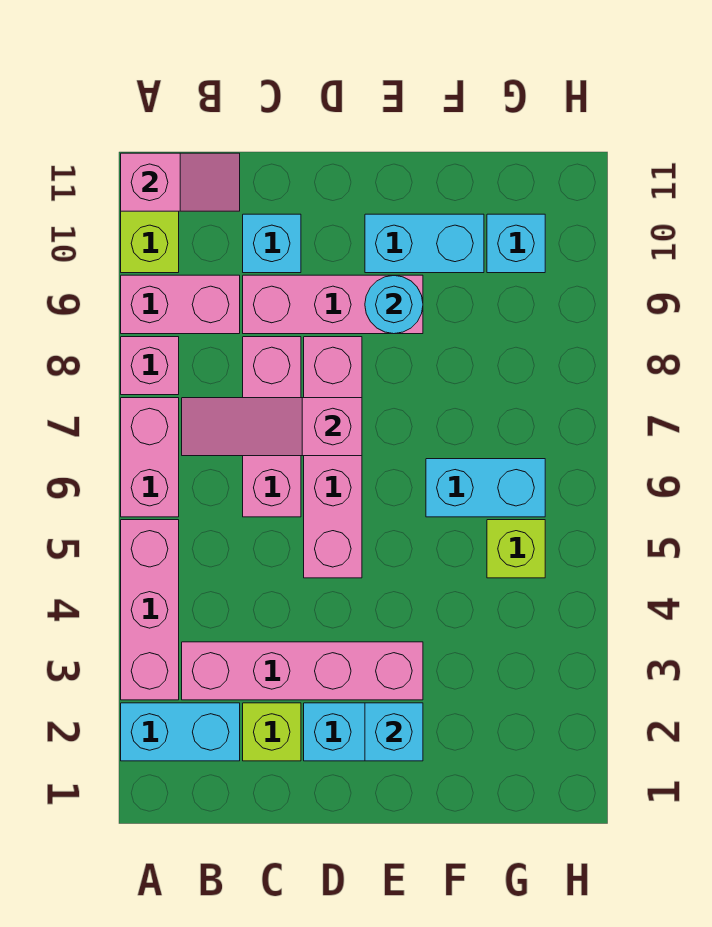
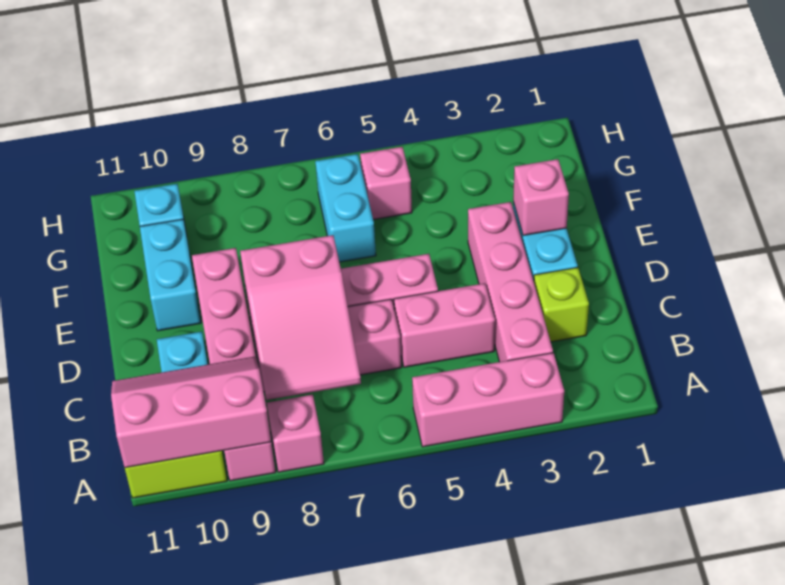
cyan 1x2 brick [121,703,240,761] -> none
pink 1x2 brick [121,398,179,517] -> pink 1x2 brick moved to [394,283,495,367]
pink 1x2 slope [121,153,240,211] -> pink 2x3 slope [111,356,271,468]
pink 1x3 slope [182,398,362,456] -> pink 2x3 slope [240,235,361,400]
cyan 1x1 brick [365,703,423,761] -> pink 1x1 brick [513,159,569,236]
cyan 1x1 round brick [365,275,423,334] -> none
lime 1x1 brick [487,520,545,578] -> pink 1x1 brick [360,147,412,220]

